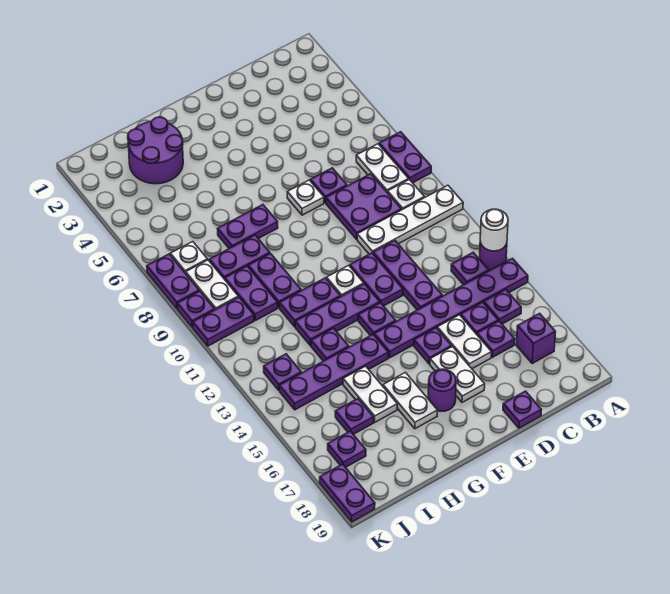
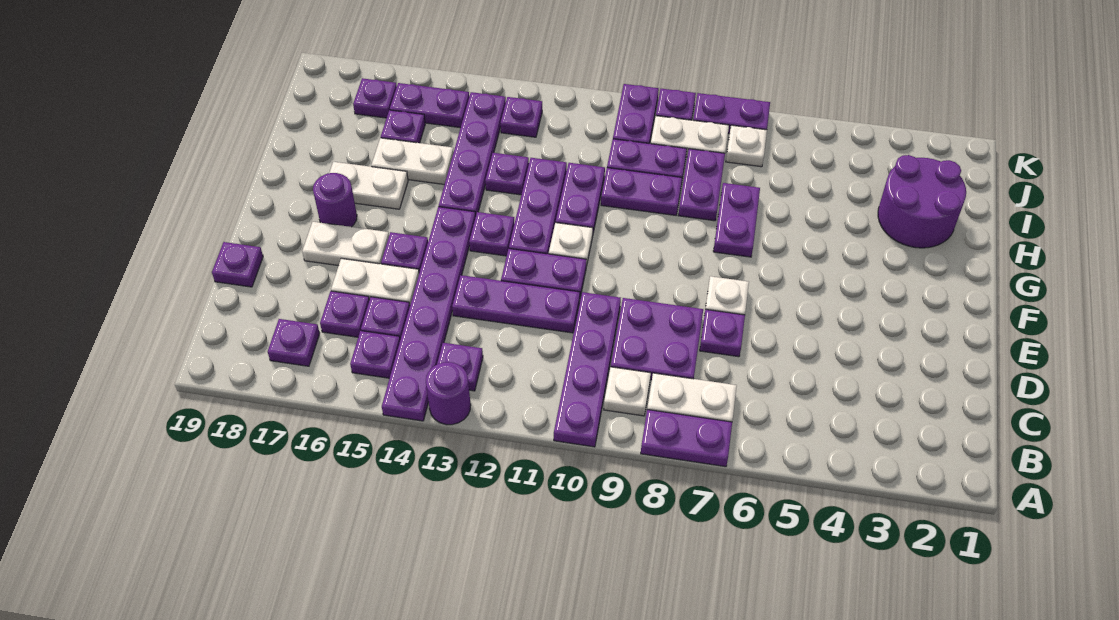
white 1x4 plate [357,185,463,254] -> purple 1x4 plate [554,292,621,447]
white 1x1 round brick [480,209,508,251] -> none
purple 1x1 brick [516,313,555,363] -> purple 1x1 plate [268,319,320,366]
purple 1x2 plate [320,464,375,522] -> purple 1x2 plate moved to [390,83,469,128]

